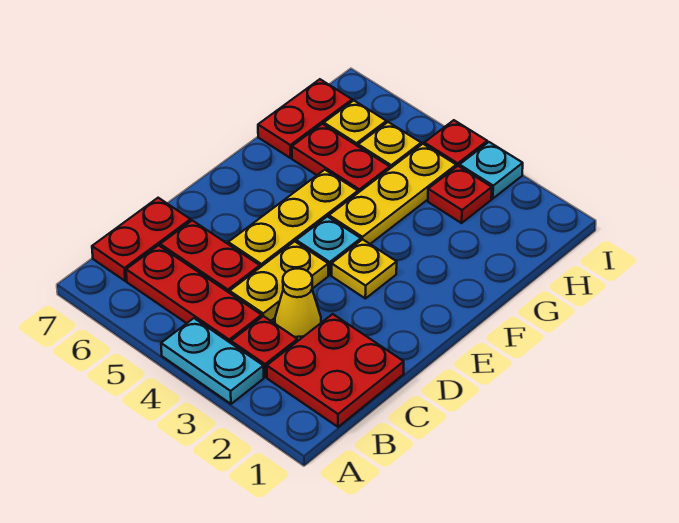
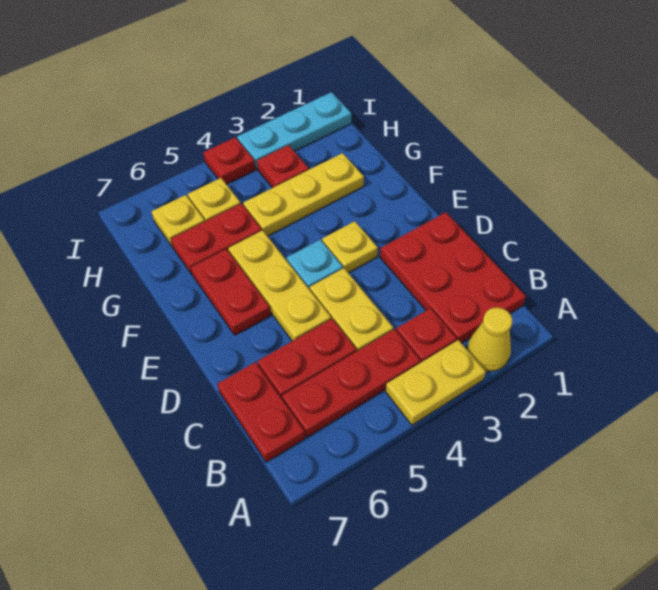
cyan 1x2 plate [161,318,264,404] -> yellow 1x2 plate [386,340,486,425]
red 2x2 plate [267,314,404,427] -> red 2x3 plate [380,212,526,343]
yellow 1x1 cone [275,268,321,341] -> yellow 1x1 cone moved to [467,307,512,371]
yellow 1x3 plate [329,144,456,244] -> yellow 1x3 plate turned to [243,153,364,236]
red 1x2 plate [258,79,352,158] -> red 1x2 plate moved to [191,249,271,335]
cyan 1x1 plate [459,142,523,199] -> cyan 1x3 plate [237,92,352,169]

